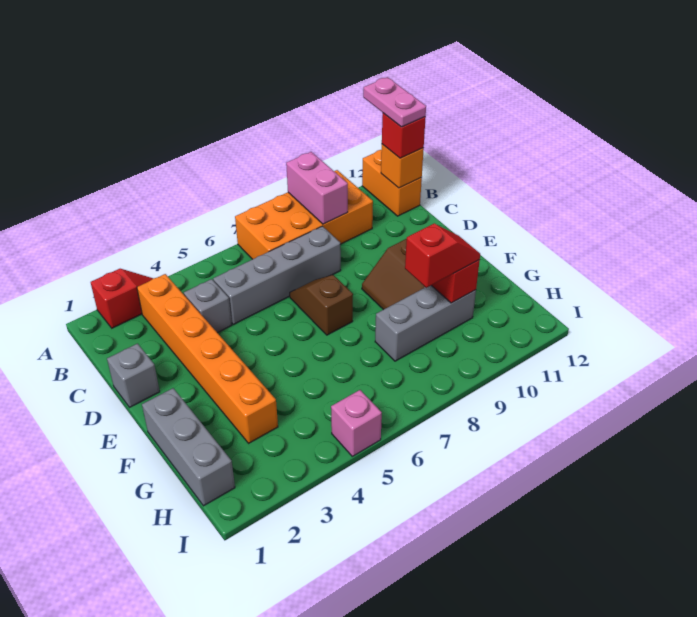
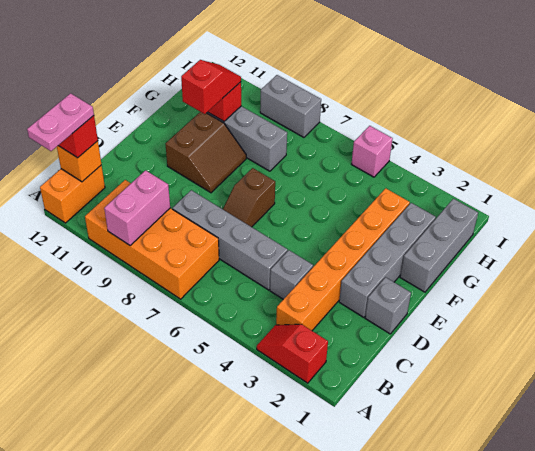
none -> grey 1x4 brick [339,203,436,317]
red 1x2 slope [405,224,480,288] -> red 1x2 slope turned to [181,60,241,114]
none -> grey 1x2 brick [260,75,321,137]

